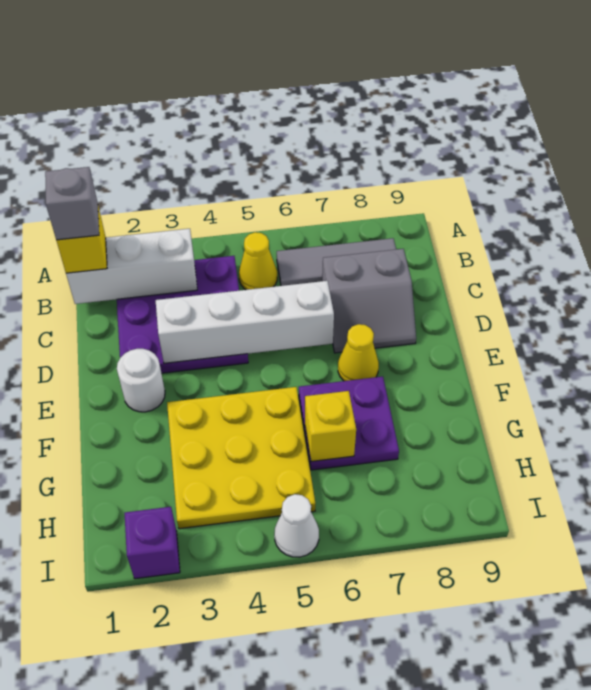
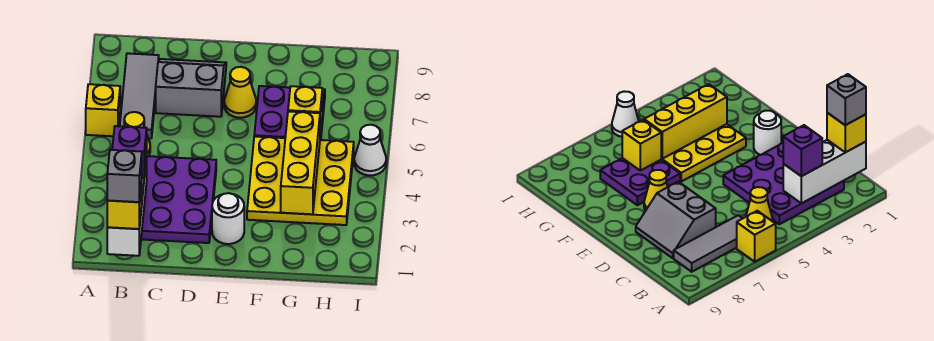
none -> yellow 1x1 brick [86,84,120,136]
grey 2x2 slope [322,249,416,353] -> grey 2x2 slope turned to [156,59,226,117]
white 1x4 brick [156,281,334,363] -> none
none -> yellow 1x3 brick [281,111,320,214]
purple 1x1 brick [124,507,180,579] -> purple 1x1 brick moved to [112,126,147,178]

